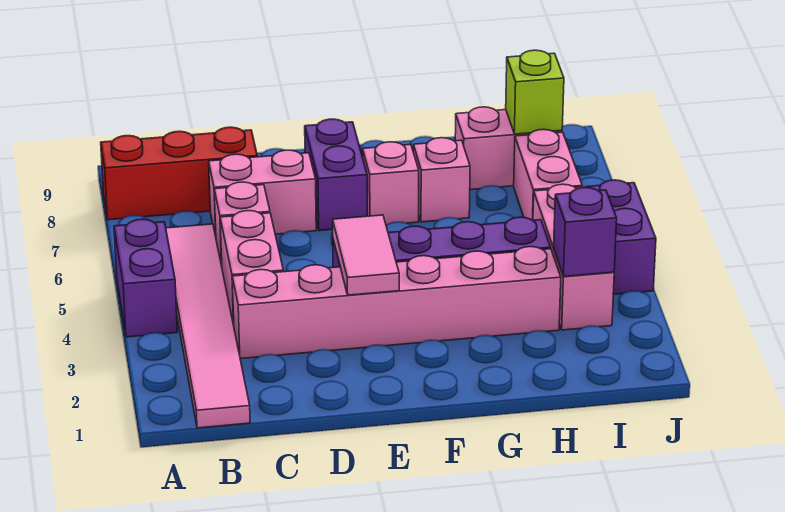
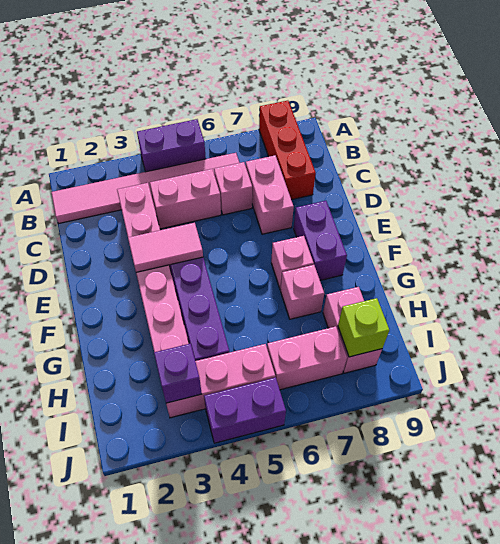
purple 1x2 brick [305,119,367,231] -> purple 1x2 brick turned to [294,201,347,280]

